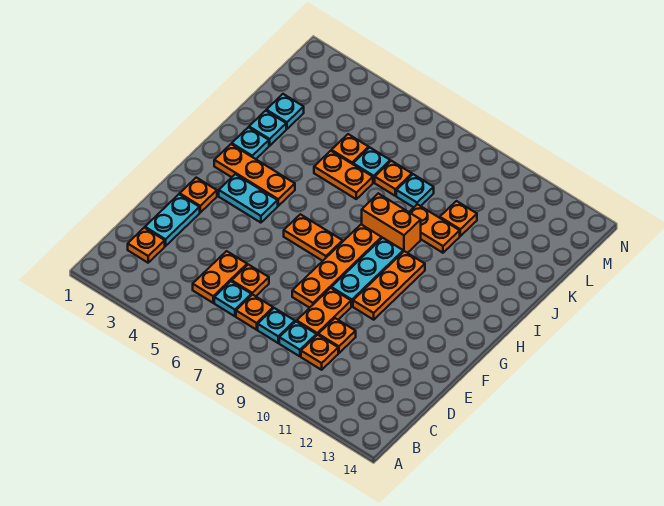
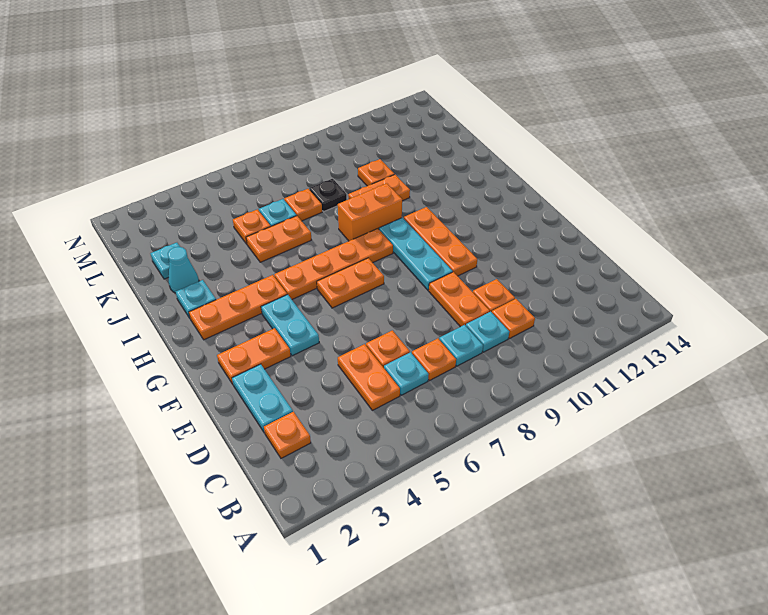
orange 1x4 plate [292,224,382,308] -> orange 1x4 plate turned to [274,229,393,299]
orange 1x1 plate [180,178,217,212] -> orange 1x2 plate [217,328,291,384]
cyan 1x2 plate [219,174,278,223] -> cyan 1x2 plate turned to [261,294,319,356]
cyan 1x1 plate [249,111,286,146] -> cyan 1x1 cone [168,247,199,293]
cyan 1x1 plate [396,174,434,207] -> black 1x1 plate [309,179,347,212]

